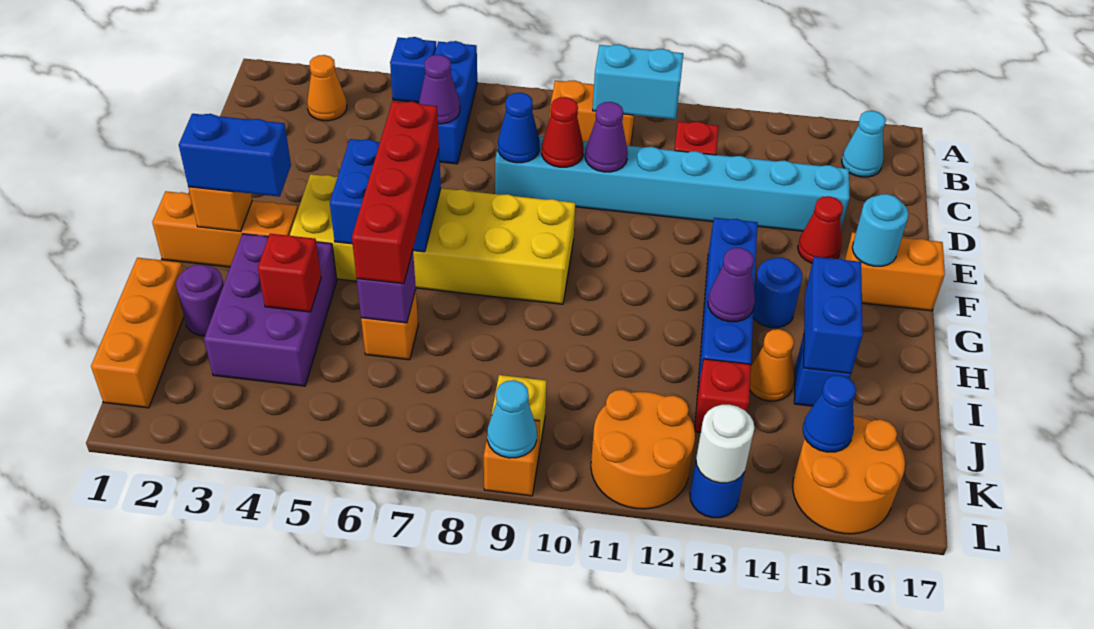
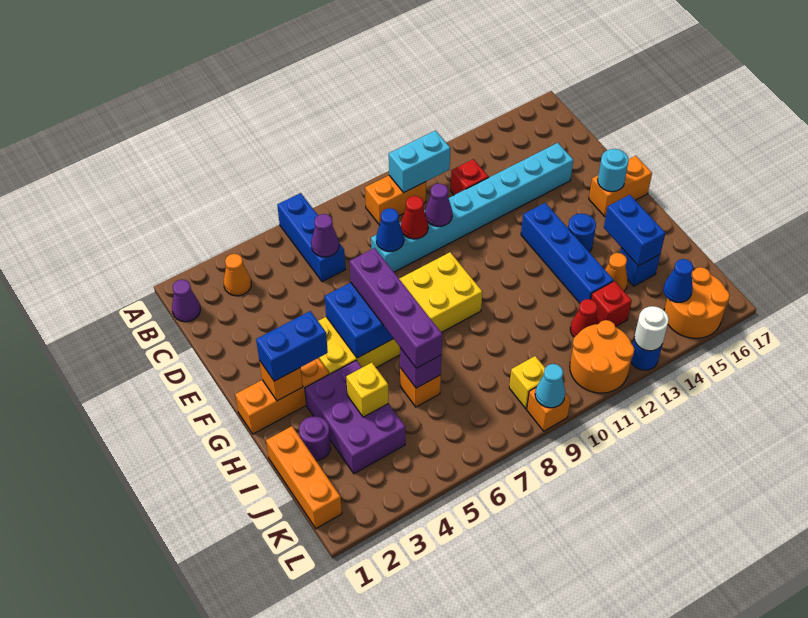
blue 1x1 brick [390,37,436,103] -> none
cyan 1x1 cone [842,111,886,177] -> none
red 1x1 cone [798,196,843,263] -> red 1x1 cone moved to [570,299,598,337]
red 1x4 brick [352,101,439,284] -> purple 1x4 brick [350,248,442,368]
purple 1x1 cone [708,248,755,322] -> purple 1x1 cone moved to [172,280,200,322]
red 1x1 brick [258,234,321,312] -> yellow 1x1 brick [346,363,388,417]

